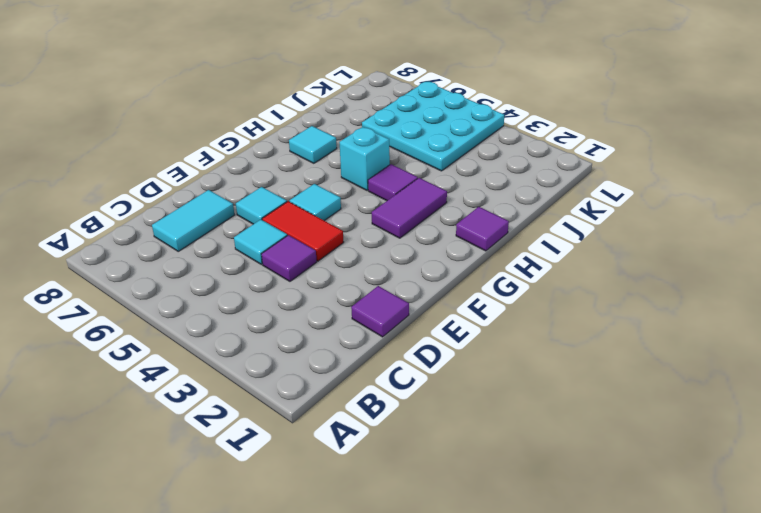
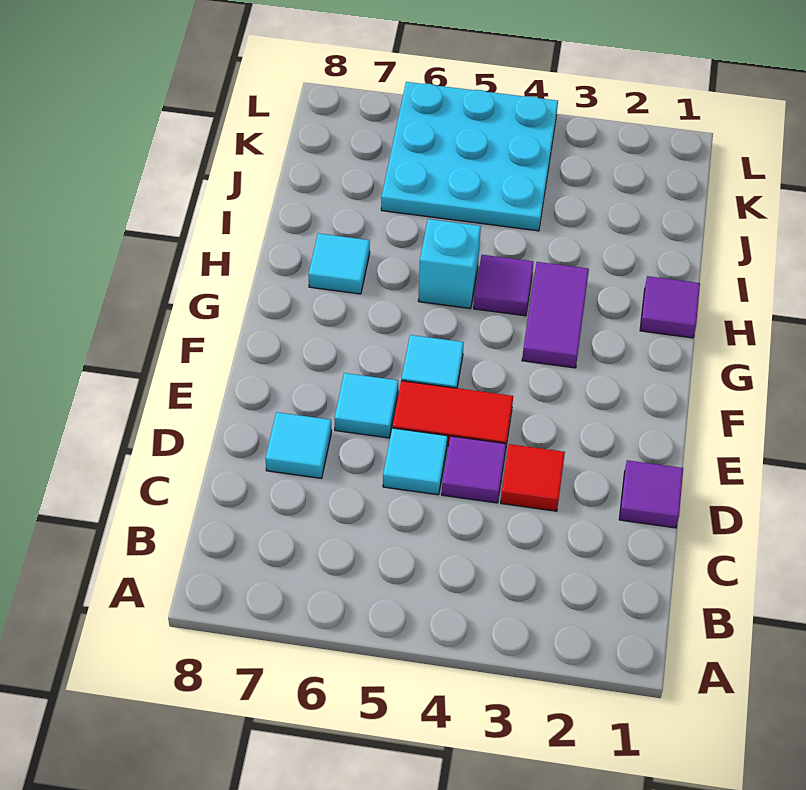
cyan 1x2 tile [152,190,234,251] -> cyan 1x1 tile [265,412,332,478]
none -> red 1x1 tile [501,444,565,511]

